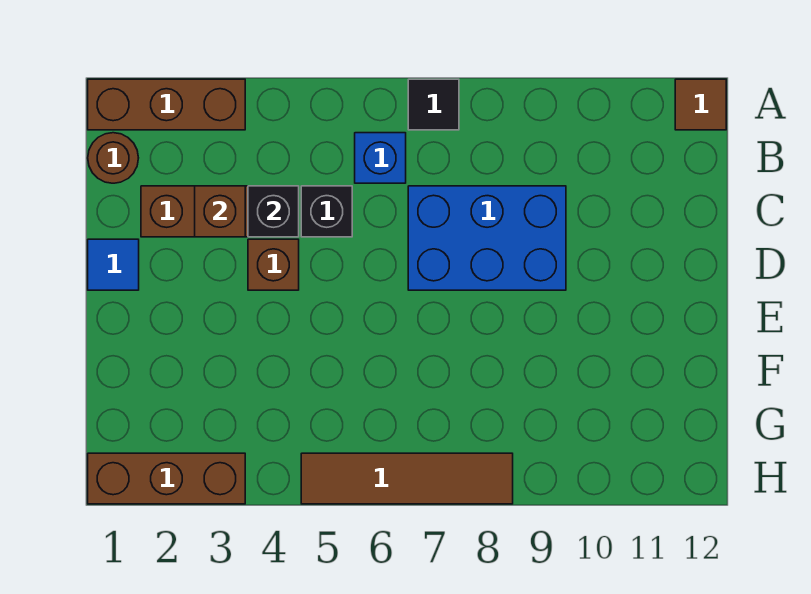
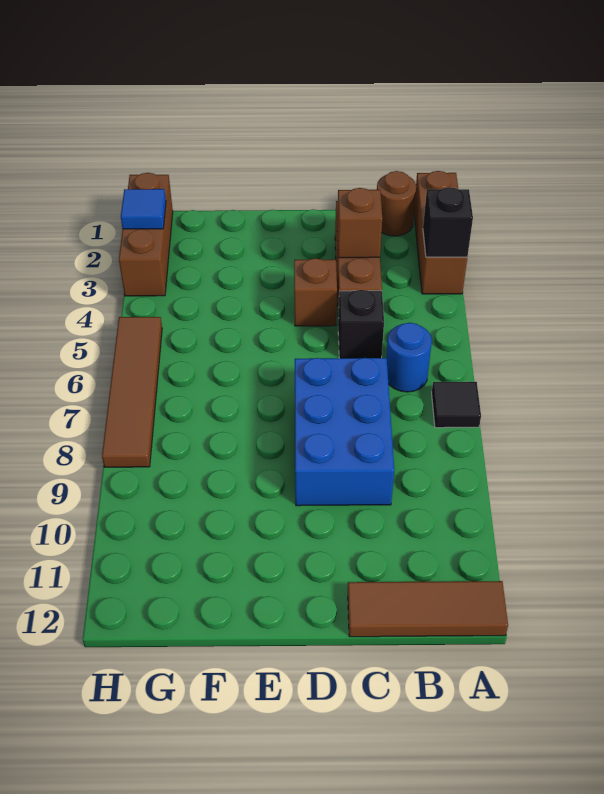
brown 1x1 tile [675,79,726,130] -> brown 1x3 tile [348,581,508,637]
blue 1x1 brick [355,133,406,183] -> blue 1x1 round brick [386,323,432,392]
black 1x1 brick [248,186,299,237] -> black 1x1 brick moved to [423,187,473,257]
blue 1x1 tile [88,239,139,290] -> blue 1x1 tile moved to [121,189,166,229]

